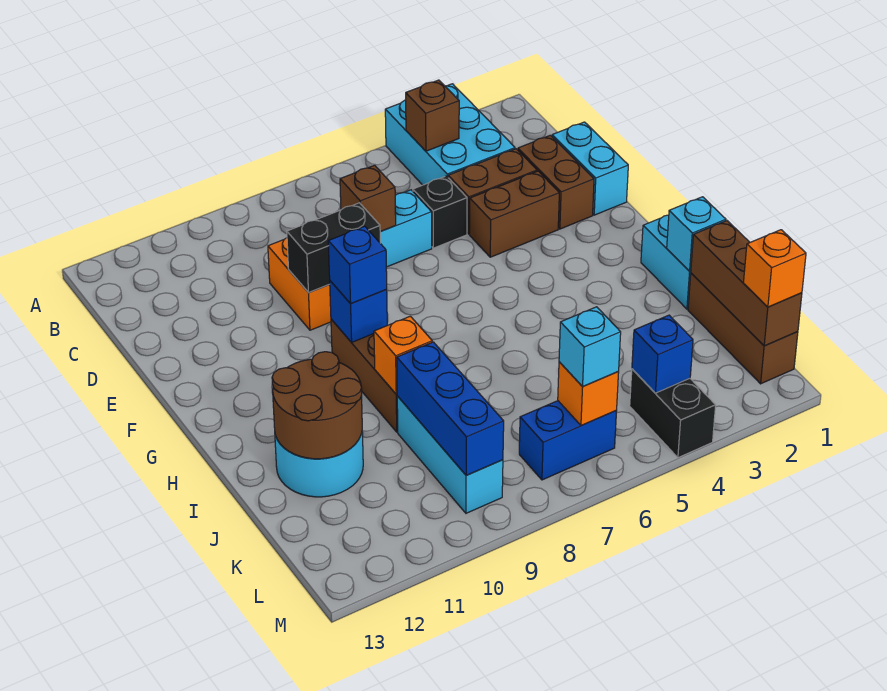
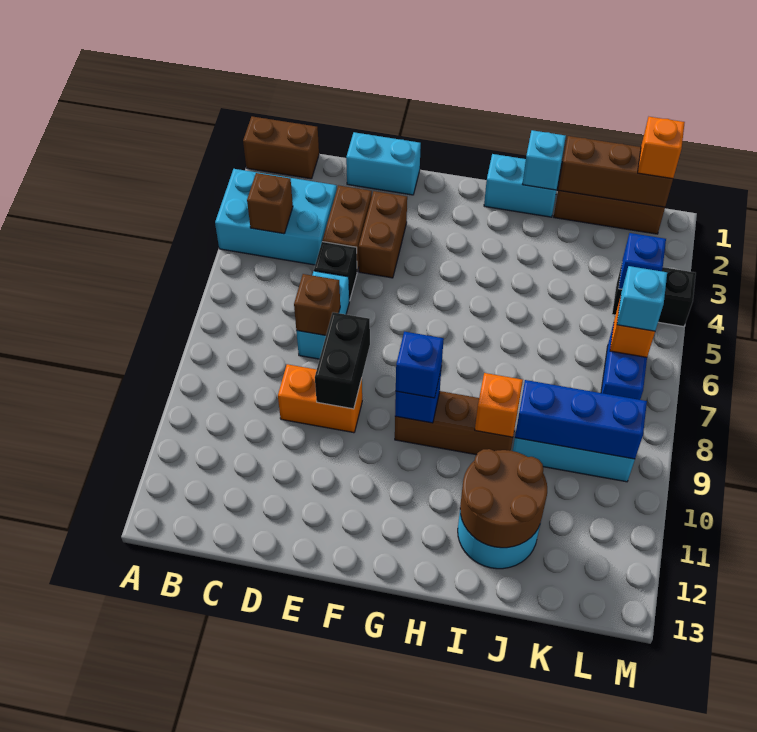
brown 1x2 brick [518,135,594,229] -> brown 1x2 brick moved to [243,116,319,179]

